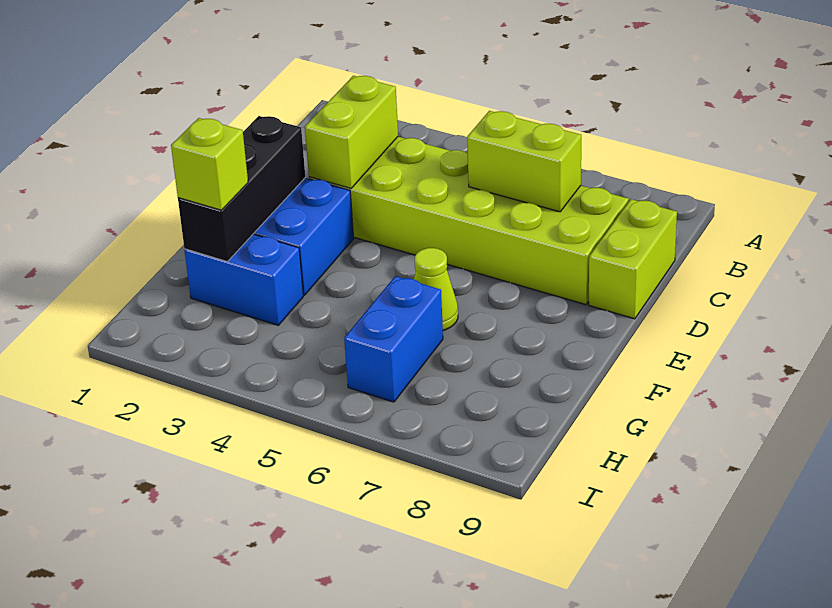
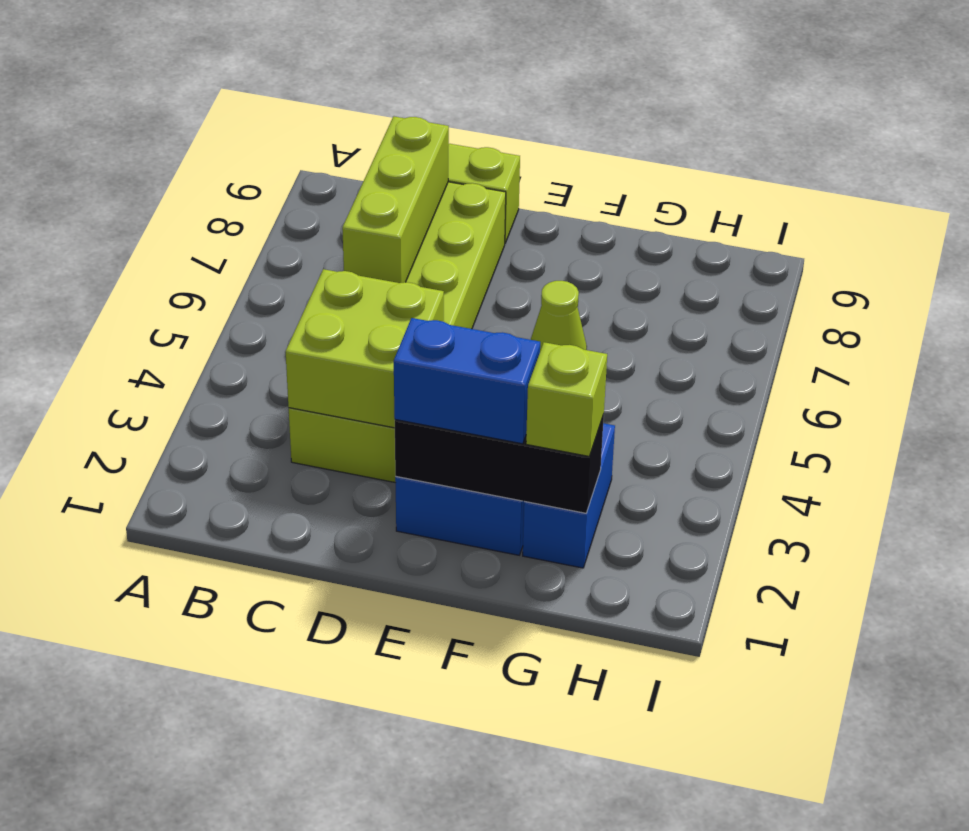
lime 1x2 brick [305,76,398,188] -> lime 2x2 brick [286,269,444,428]
lime 1x2 brick [467,111,581,212] -> lime 1x3 brick [342,116,449,283]
blue 1x2 brick [344,276,443,402] -> blue 1x2 brick moved to [394,318,540,444]

